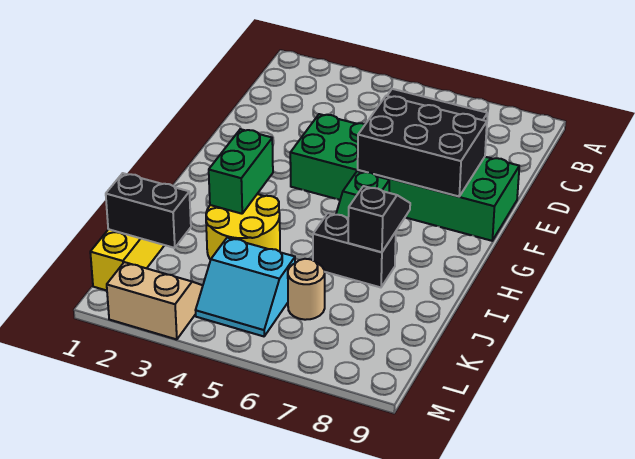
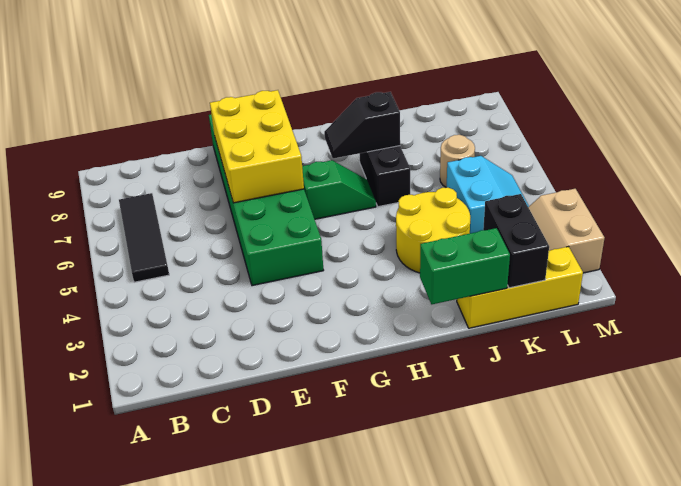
black 2x3 brick [358,96,487,197] -> yellow 2x3 brick [210,90,304,203]
green 1x2 brick [209,129,273,214] -> green 1x2 brick moved to [420,228,510,304]

